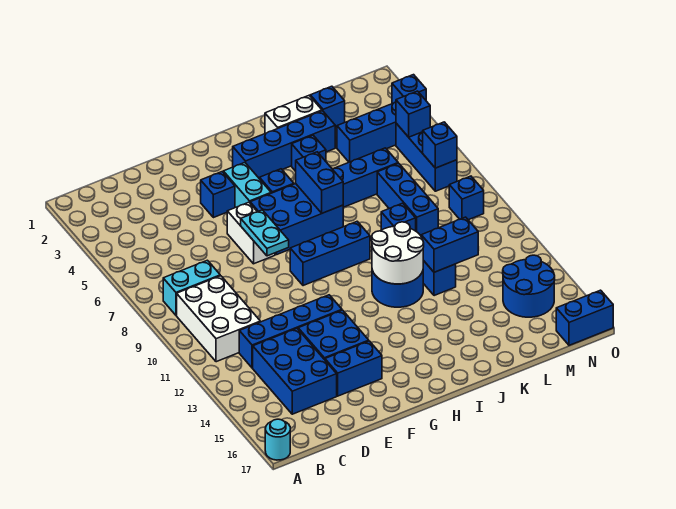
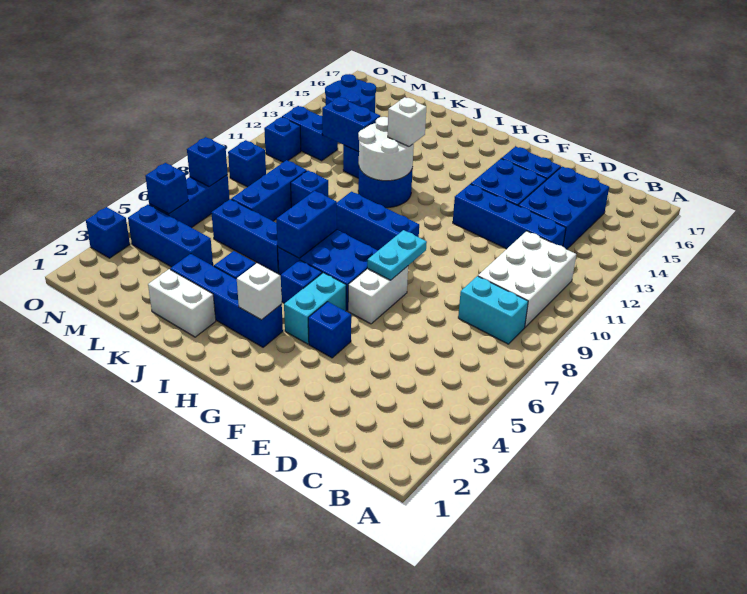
cyan 1x1 round brick [265,419,290,460] -> none
none -> white 1x1 brick [237,263,282,320]
none -> white 1x1 brick [388,97,426,147]
blue 1x1 brick [310,86,345,128] -> blue 1x1 brick moved to [264,117,301,162]
blue 1x2 brick [556,290,613,345] -> blue 1x2 brick moved to [282,106,338,161]

